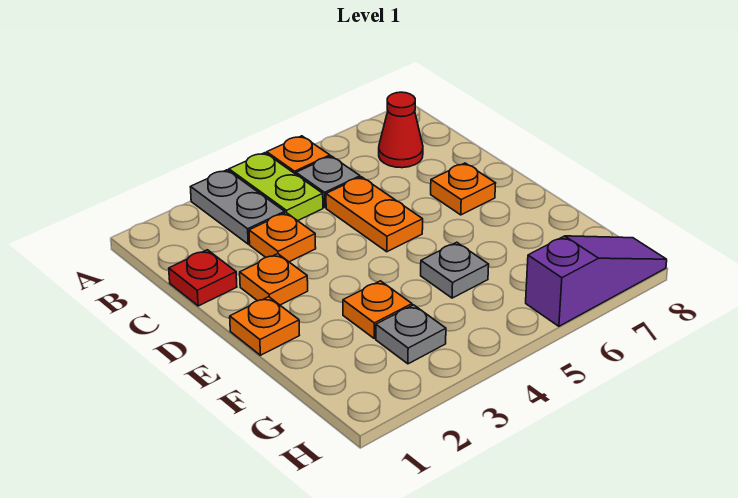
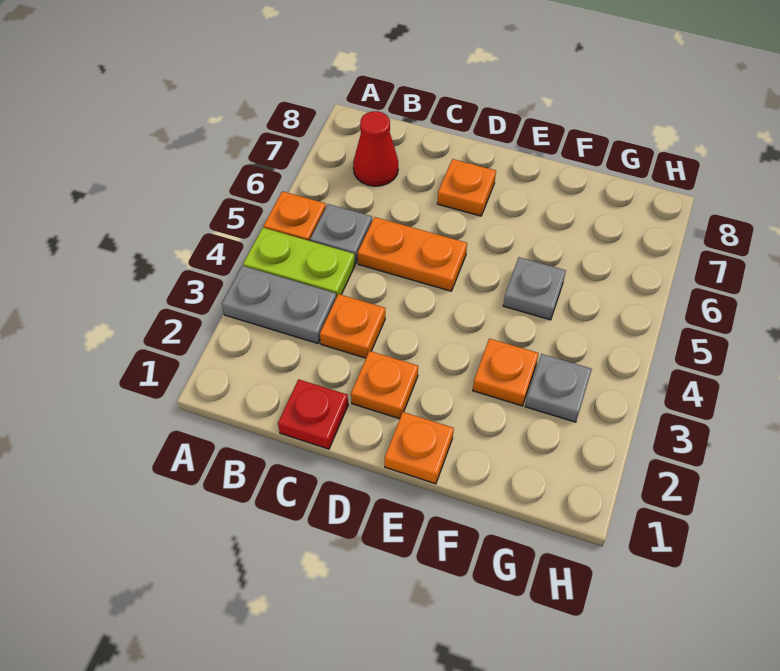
purple 1x3 slope [526,236,667,326] -> none

